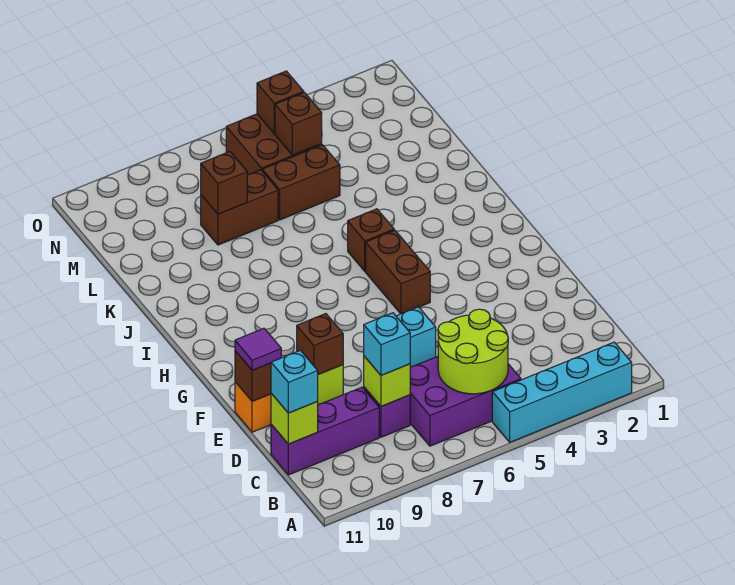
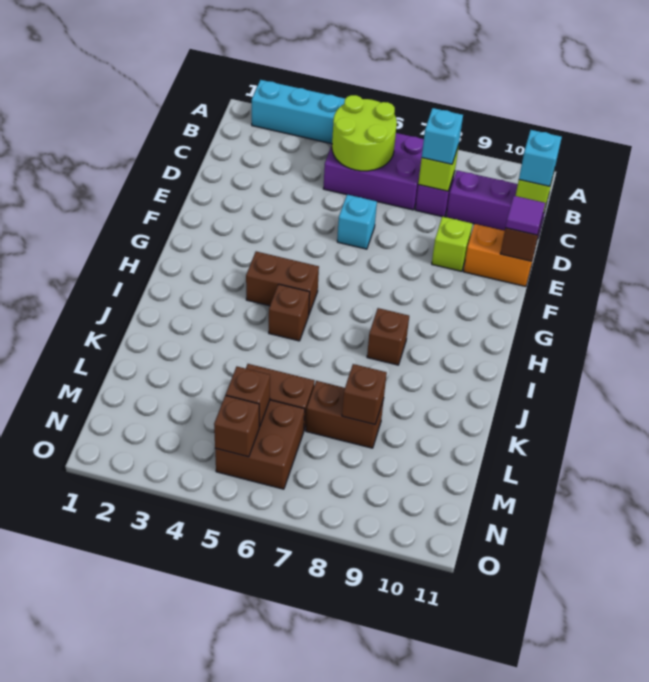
brown 1x1 brick [297,314,343,375] -> brown 1x1 brick moved to [367,308,409,365]
brown 1x2 brick [366,230,430,314] -> brown 1x2 brick turned to [246,251,319,314]

